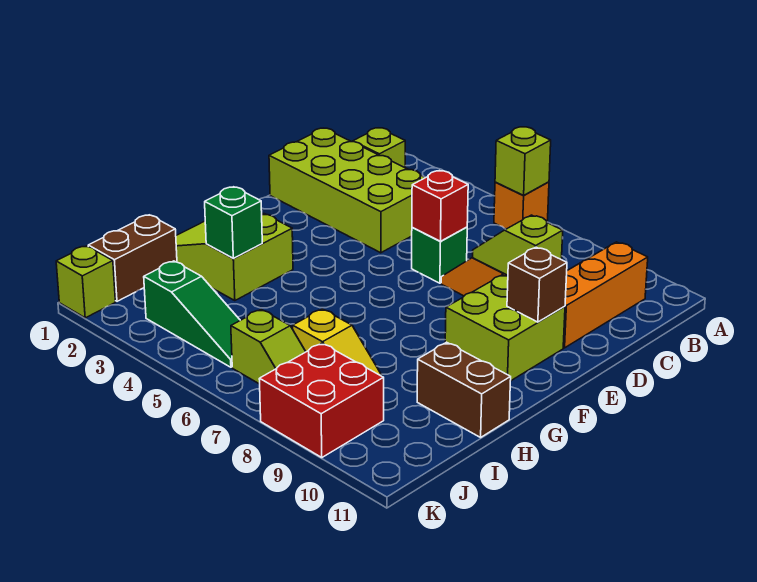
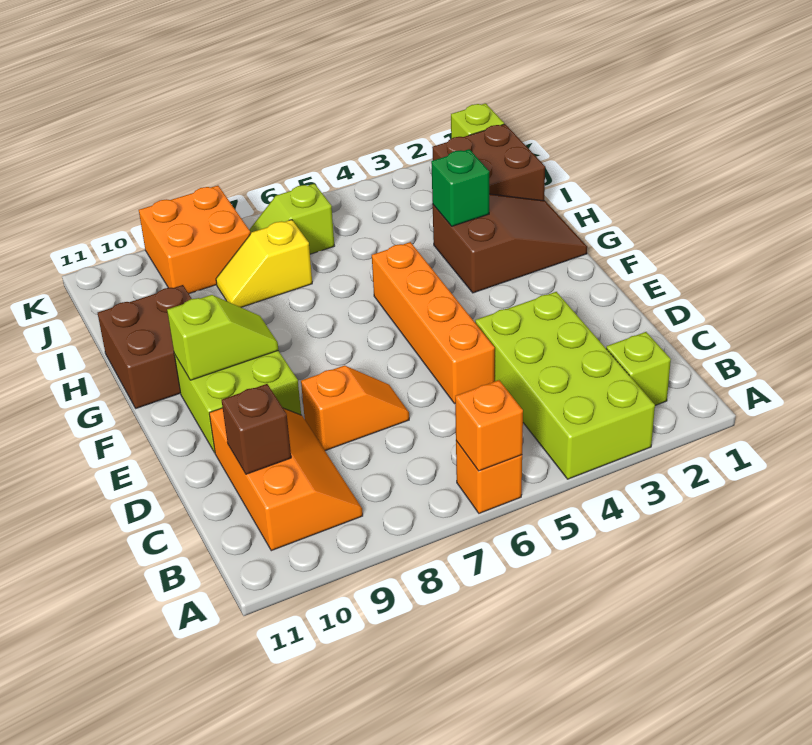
lime 1x1 brick [495,127,551,196] -> orange 1x1 brick [455,380,523,471]
lime 2x4 brick [269,128,425,253] -> lime 2x4 brick turned to [475,292,655,479]
none -> orange 1x4 brick [372,242,495,404]
green 1x1 brick [412,227,467,283] -> none
red 1x1 brick [412,171,468,241] -> none
lime 1x2 slope [473,215,563,275] -> lime 1x2 slope moved to [167,295,278,380]
brown 1x1 brick [507,247,567,322] -> brown 1x1 brick moved to [222,384,291,474]
lime 2x3 slope [176,214,293,301] -> brown 2x3 slope [433,194,587,293]
brown 1x2 brick [417,342,511,437] -> brown 2x2 brick [98,285,192,408]
brown 1x2 brick [88,215,177,301] -> brown 2x2 brick [432,124,545,201]
green 1x3 slope [144,261,240,367] -> none
red 2x2 brick [259,343,384,457] -> orange 2x2 brick [139,186,250,294]

